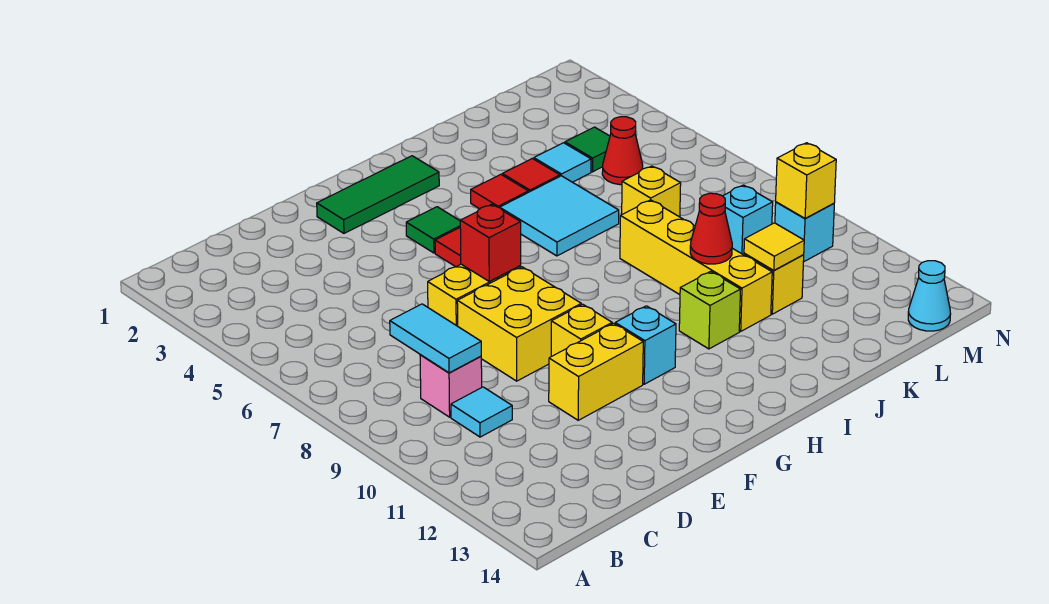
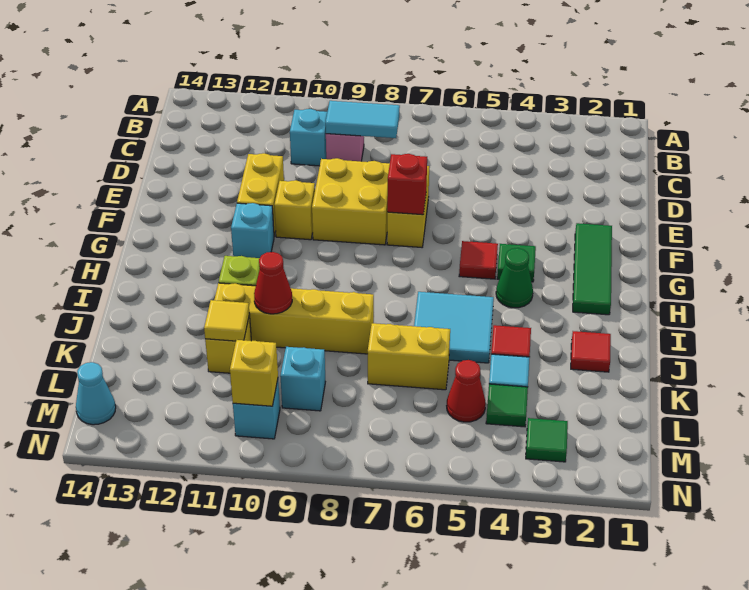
cyan 1x1 tile [451,387,512,437] -> cyan 1x1 brick [290,109,327,166]
none -> green 1x1 cone [496,248,533,308]
red 1x1 tile [471,174,528,209] -> red 1x1 tile moved to [571,331,611,372]
yellow 1x1 brick [622,166,681,217] -> yellow 1x2 brick [368,323,450,390]
none -> green 1x1 tile [526,418,568,462]

